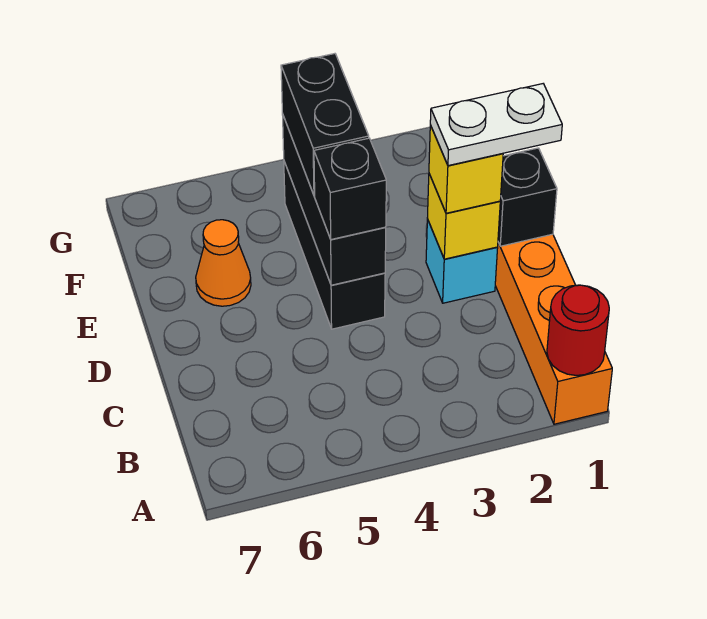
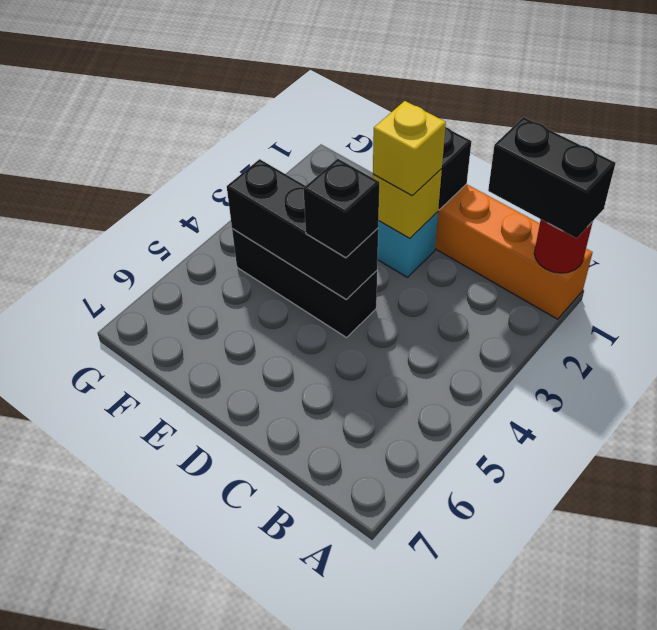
white 1x2 plate [430,84,562,166] -> none
black 1x2 brick [281,54,369,196] -> black 1x2 brick moved to [488,117,616,238]
orange 1x1 cone [196,220,251,306] -> none

